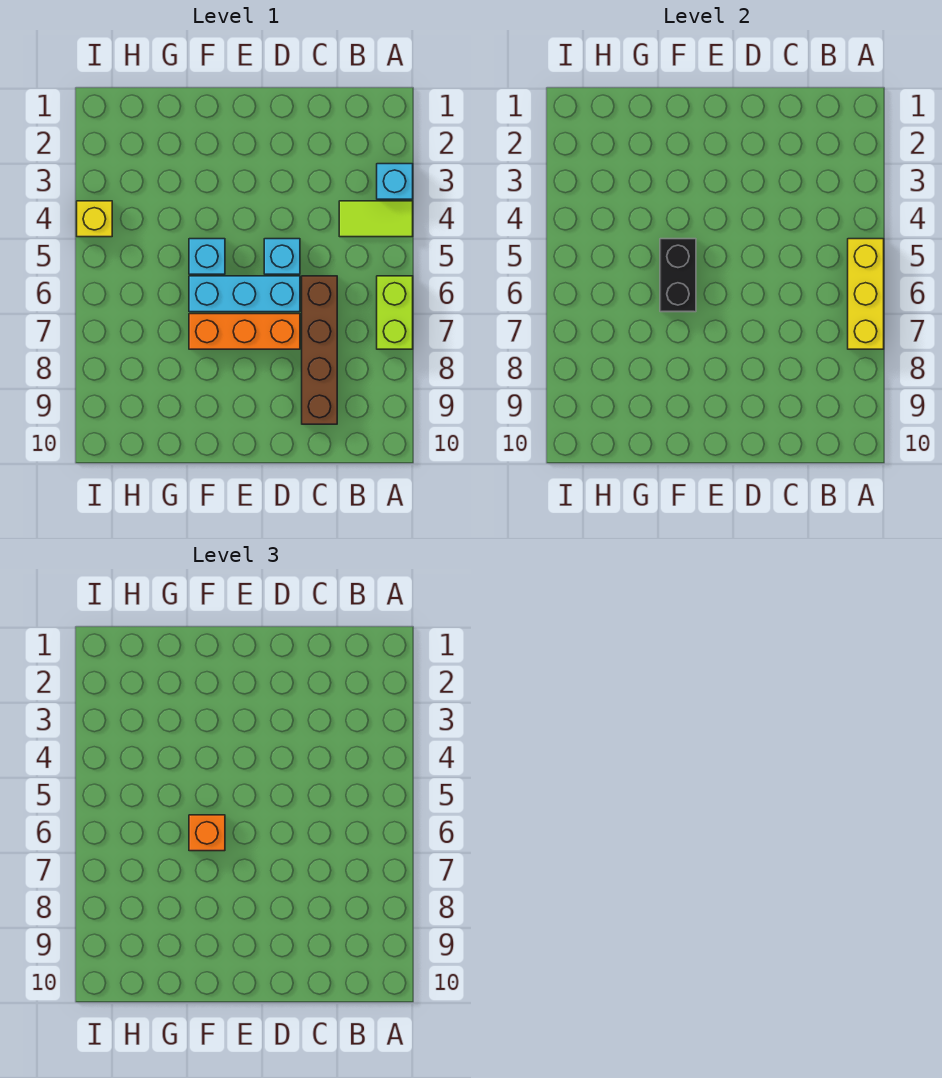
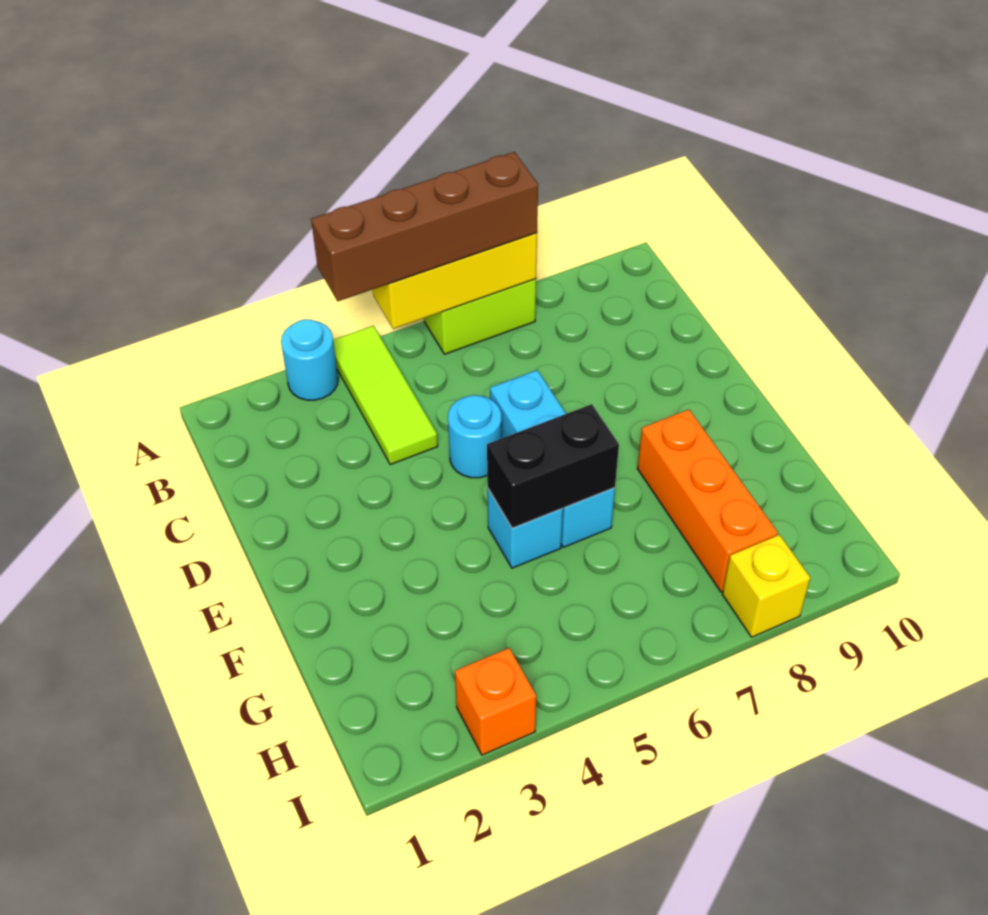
cyan 1x1 brick [377,164,413,199] -> cyan 1x1 round brick [281,319,338,400]
lime 1x2 tile [339,201,413,237] -> lime 1x3 tile [333,326,438,465]
brown 1x4 brick [302,276,337,424] -> brown 1x4 brick moved to [311,152,538,301]
cyan 1x1 brick [264,239,300,274] -> cyan 1x1 round brick [448,395,502,478]
orange 1x3 brick [189,314,300,349] -> orange 1x3 brick moved to [637,410,778,592]
orange 1x1 brick [189,815,225,851] -> orange 1x1 brick moved to [455,648,536,755]
yellow 1x1 brick [77,201,112,237] -> yellow 1x1 brick moved to [722,535,810,637]

